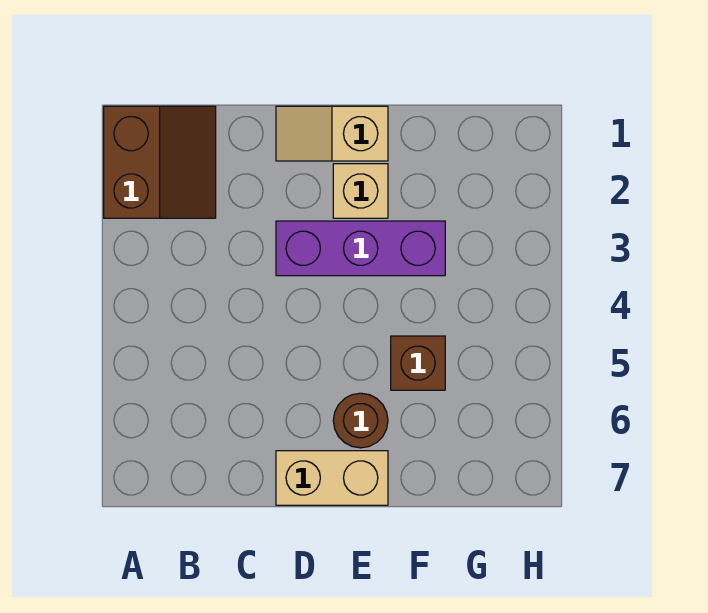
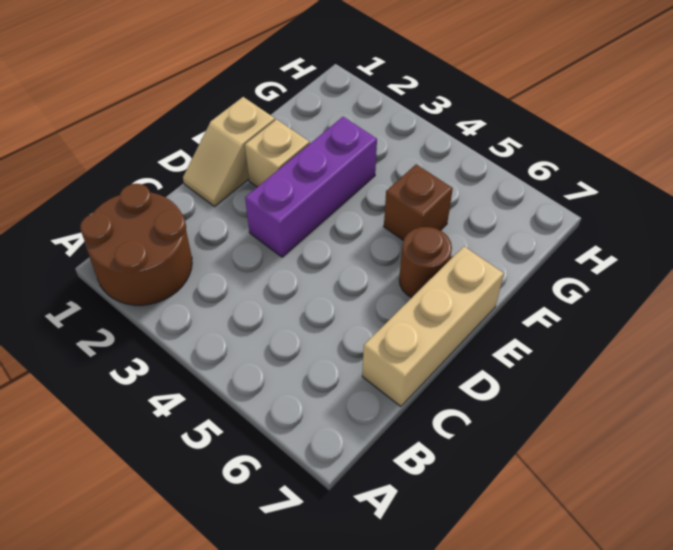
brown 2x2 slope [104,106,216,218] -> brown 2x2 round brick [80,184,192,305]
tan 1x2 brick [276,451,388,505] -> tan 1x3 brick [362,247,504,406]

